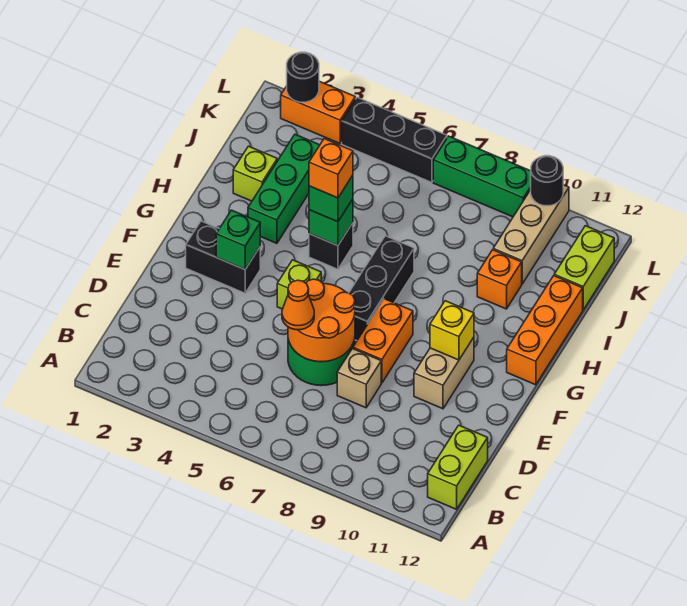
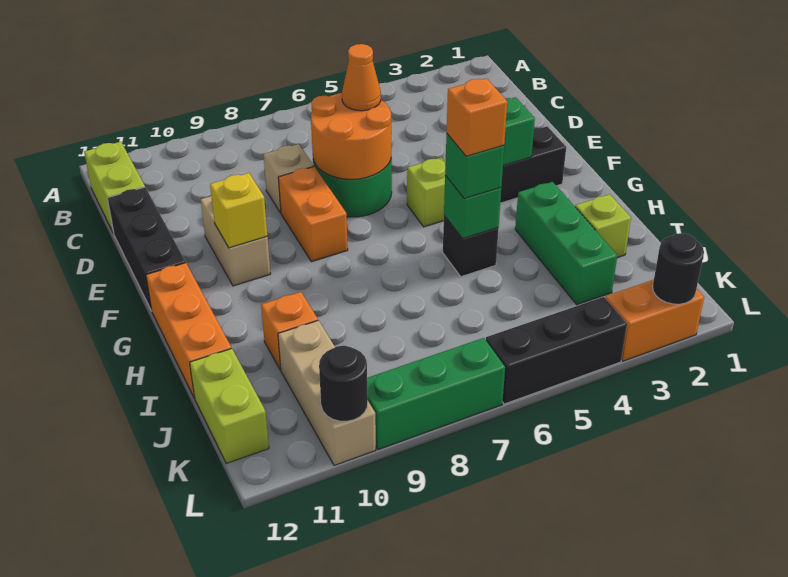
black 1x3 brick [349,236,414,341] -> black 1x3 brick moved to [107,187,186,311]

